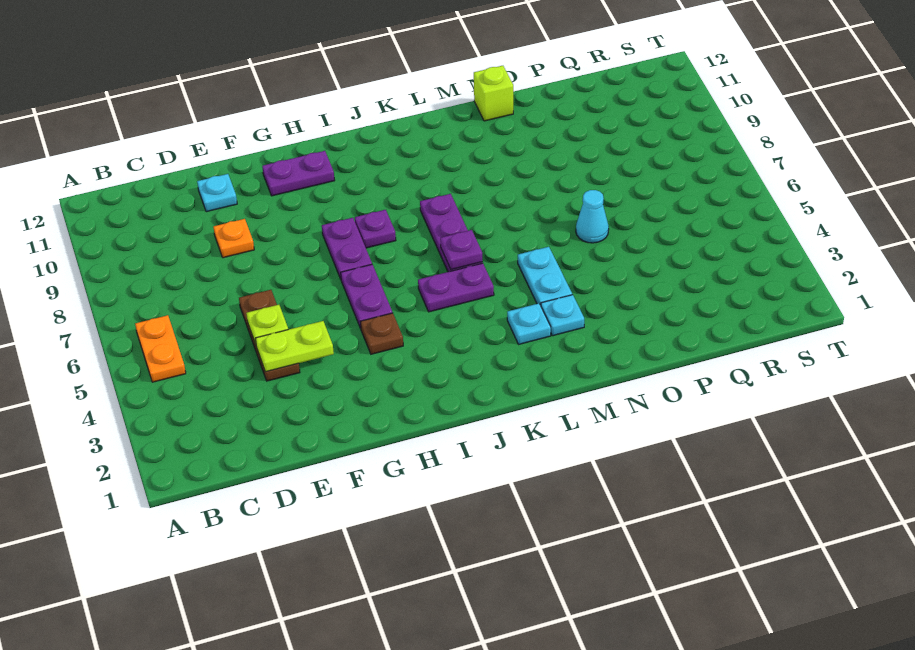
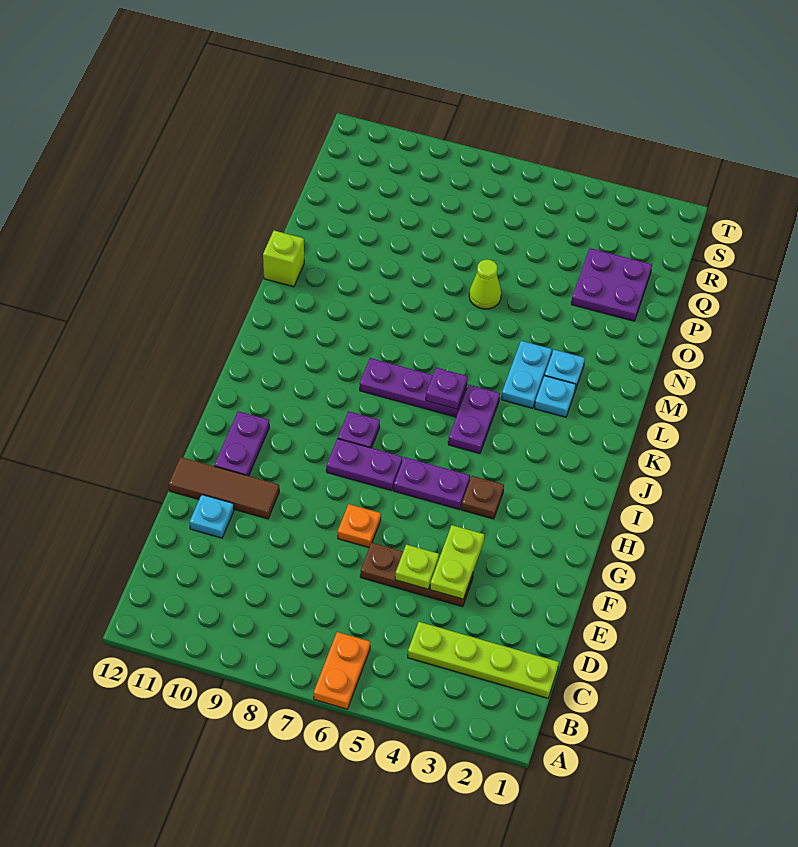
orange 1x2 plate [135,315,186,382] -> orange 1x2 plate turned to [314,632,370,709]
none -> lime 1x4 plate [408,622,559,698]
orange 1x1 plate [214,219,254,258] -> orange 1x1 plate moved to [338,504,381,547]
none -> brown 1x3 tile [169,457,279,519]
cyan 1x2 plate [518,247,572,306] -> cyan 1x2 plate turned to [501,341,552,408]
cyan 1x1 cone [576,190,609,243] -> lime 1x1 cone [469,260,501,309]
none -> purple 2x2 plate [571,248,652,321]

